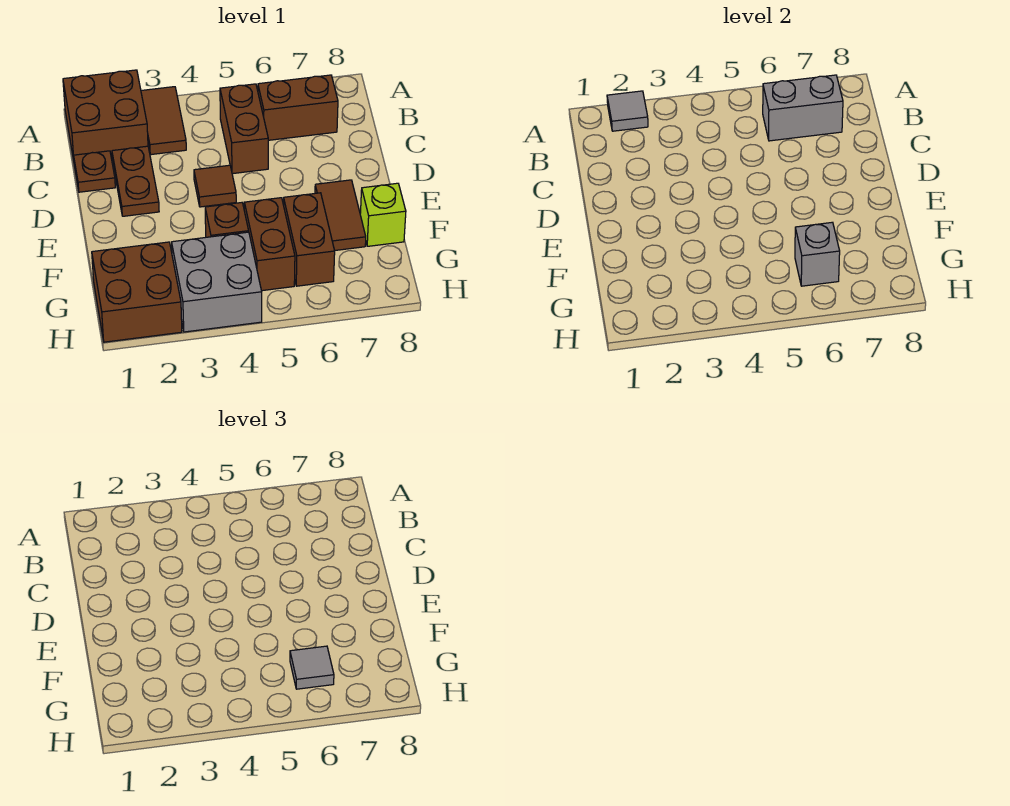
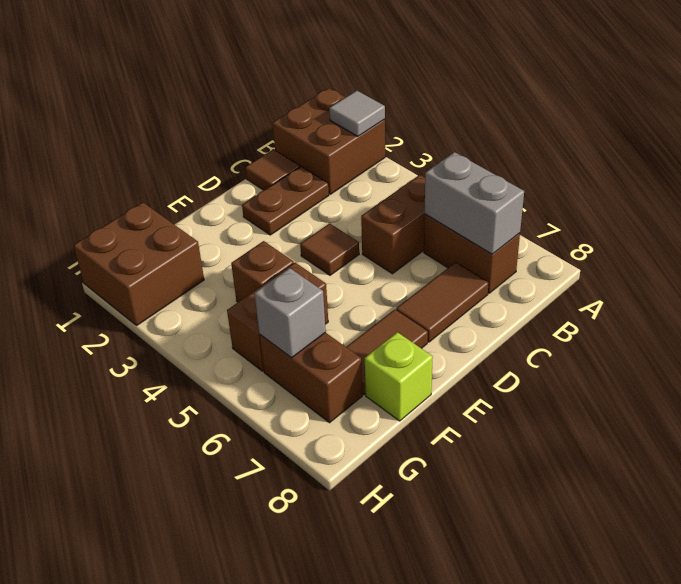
brown 1x2 tile [141,87,186,155] -> brown 1x2 tile moved to [396,262,489,342]
brown 1x1 plate [74,151,115,192] -> brown 1x1 tile [245,149,300,190]
brown 1x2 brick [284,193,335,286] -> brown 1x2 brick turned to [260,332,362,423]
grey 2x2 brick [172,232,262,332] -> none
grey 1x1 tile [290,646,334,689] -> none

